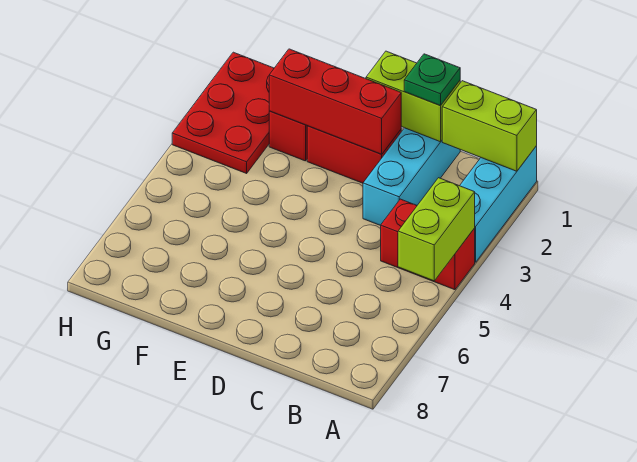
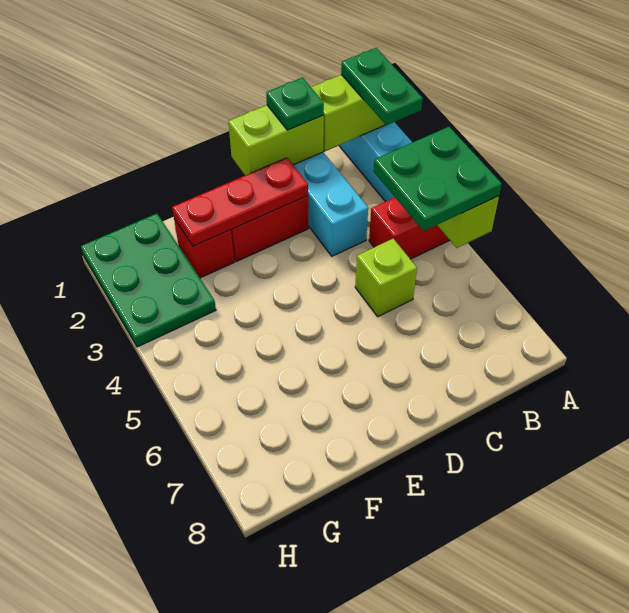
none -> green 1x2 plate [341,48,423,125]
none -> green 2x2 plate [374,127,502,231]
none -> lime 1x1 brick [355,239,417,316]
red 1x3 brick [269,49,401,154] -> red 1x3 plate [172,158,308,246]
red 2x3 plate [172,52,274,173] -> green 2x3 plate [81,214,216,347]

